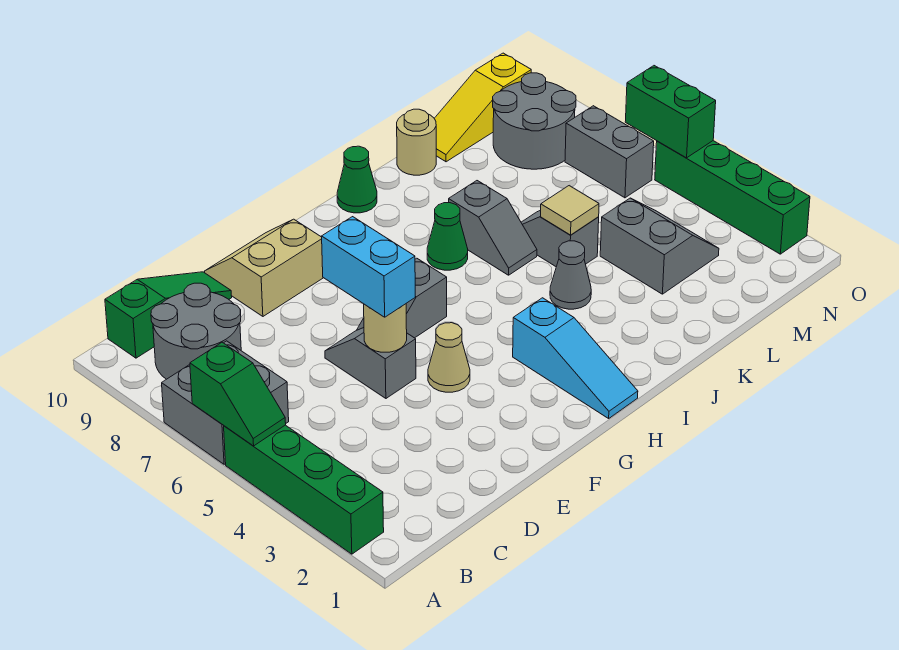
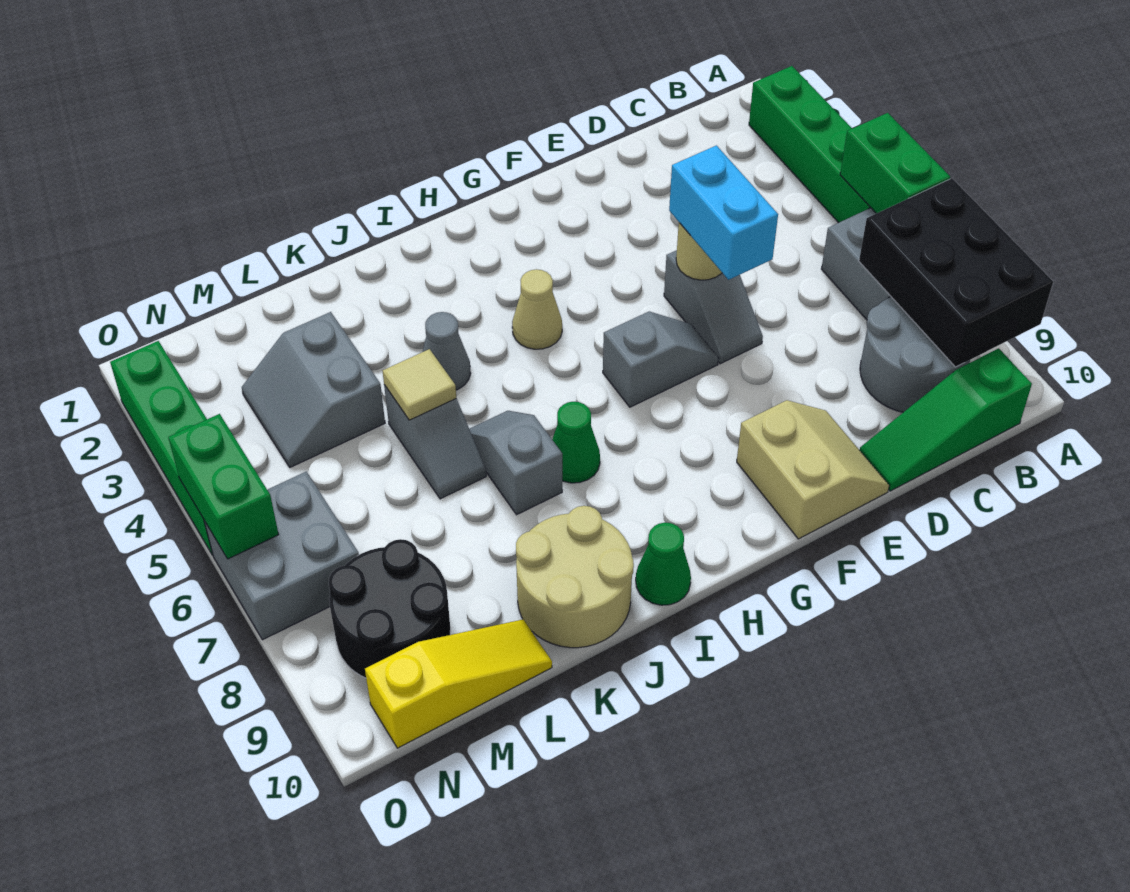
green 1x2 slope [190,342,286,446] -> green 1x2 brick [840,113,950,213]
none -> black 2x3 brick [859,178,1053,367]
tan 2x2 slope [205,219,323,316] -> tan 2x2 slope turned to [737,400,889,539]
tan 1x1 cone [428,323,470,392] -> tan 1x1 cone moved to [512,269,562,349]
cyan 1x3 slope [513,298,638,418] -> none
tan 1x1 round brick [397,109,436,175] -> tan 2x2 round brick [516,506,634,648]
grey 2x2 round brick [493,73,576,169] -> black 2x2 round brick [329,539,451,678]
grey 1x2 brick [565,106,654,198] -> grey 2x2 brick [204,471,359,640]

